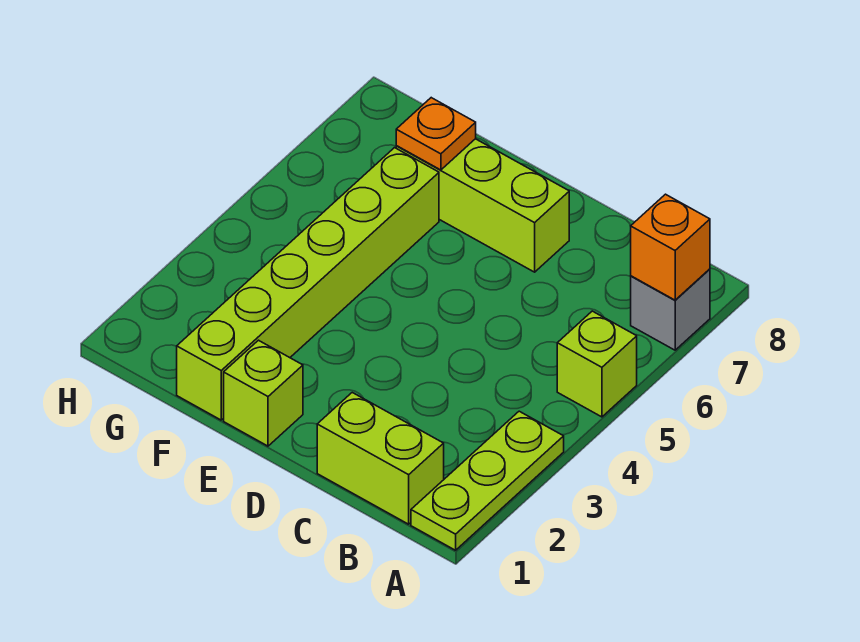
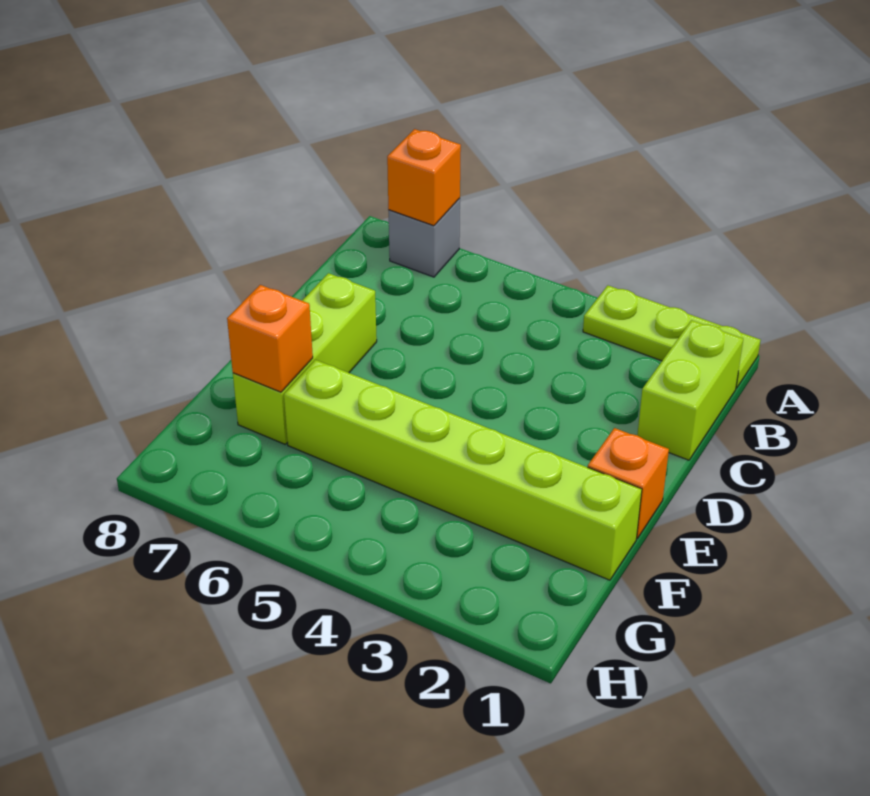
lime 1x1 brick [557,311,637,417] -> none
lime 1x1 brick [224,340,303,446] -> orange 1x1 brick [588,428,669,538]
orange 1x1 plate [396,98,476,170] -> orange 1x1 brick [227,285,313,392]

